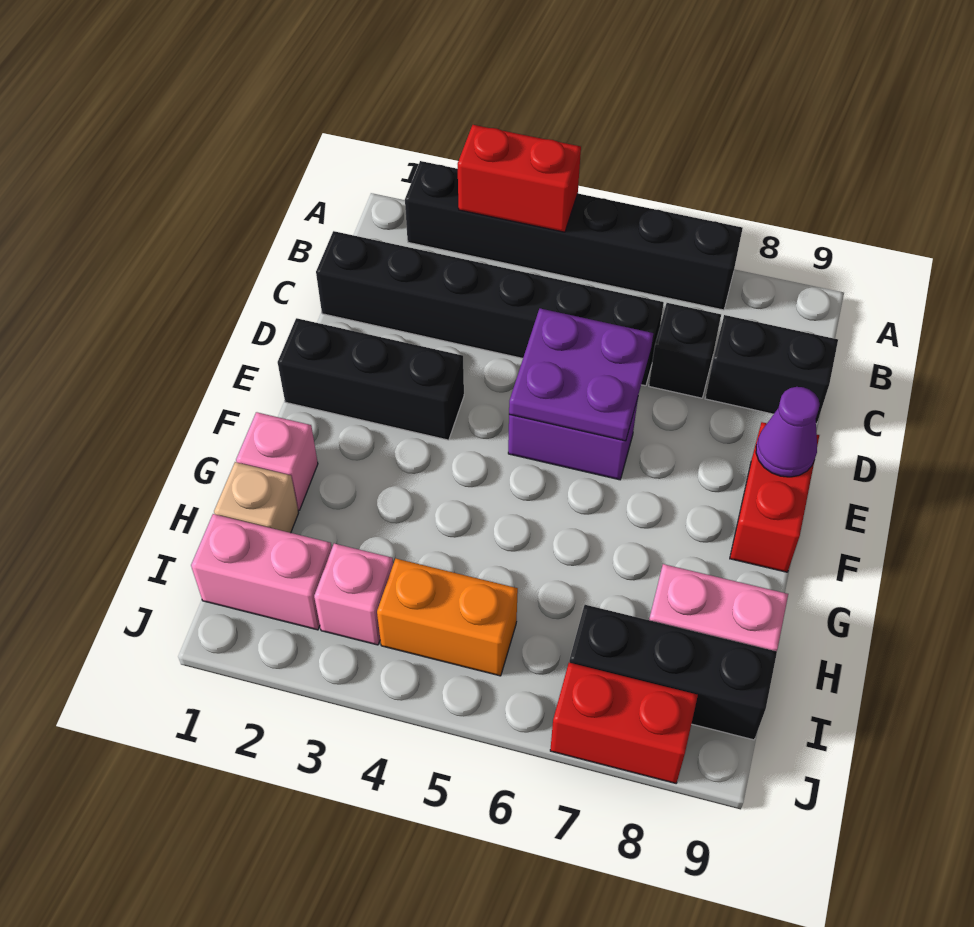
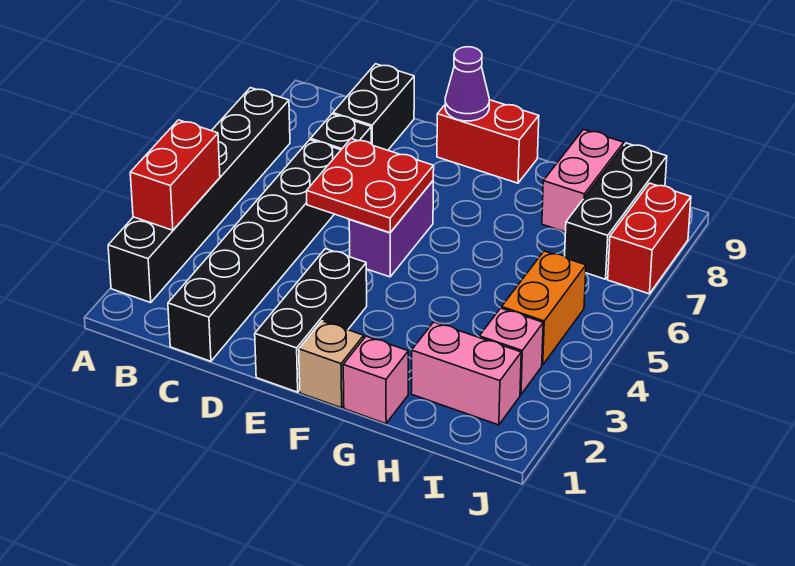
purple 2x2 plate [509,308,653,441] -> red 2x2 plate [307,139,434,233]
tan 1x1 brick [214,462,298,533] -> tan 1x1 brick moved to [299,321,364,408]
pink 1x2 brick [191,514,332,630] -> pink 1x2 brick turned to [411,322,521,425]

